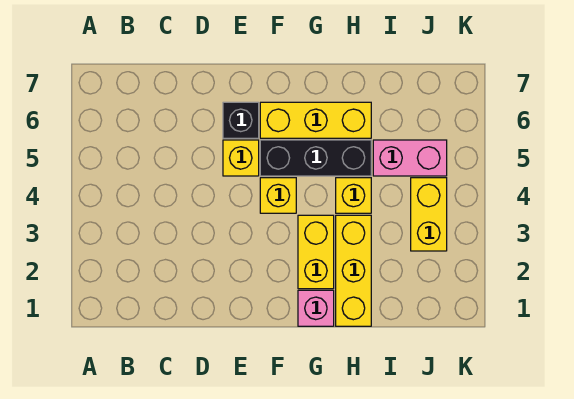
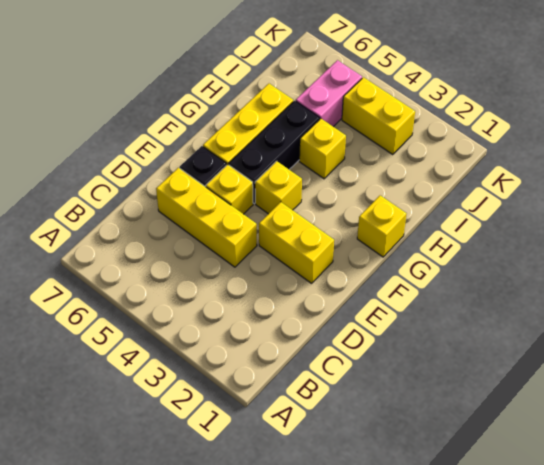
pink 1x1 brick [298,290,334,326] -> yellow 1x1 brick [357,195,406,257]
yellow 1x2 brick [298,215,334,289] -> yellow 1x2 brick moved to [259,202,334,283]
yellow 1x3 brick [336,215,371,326] -> yellow 1x3 brick moved to [156,168,257,267]

